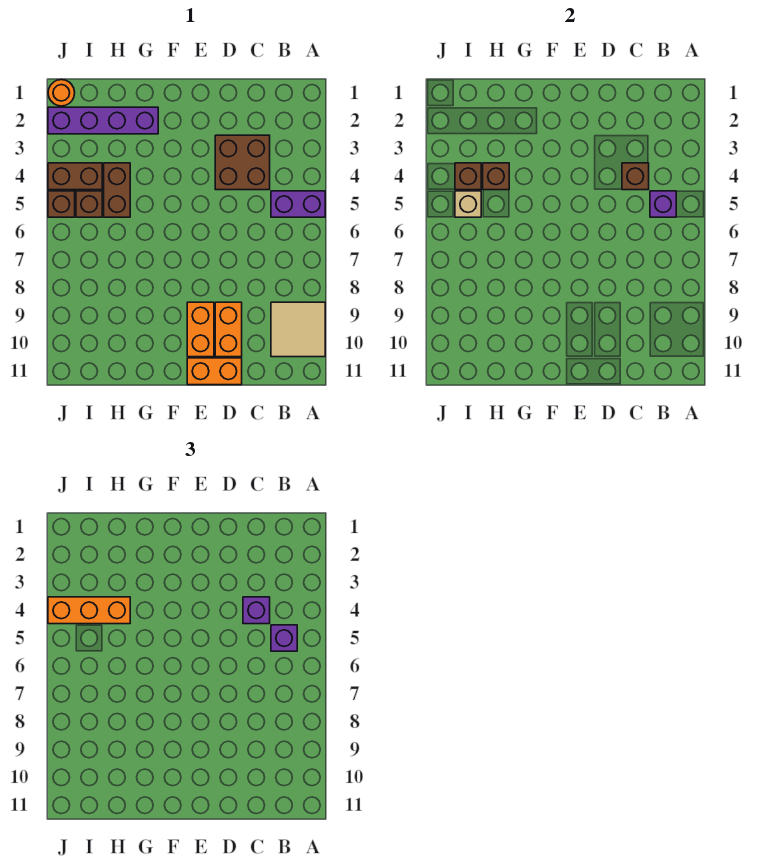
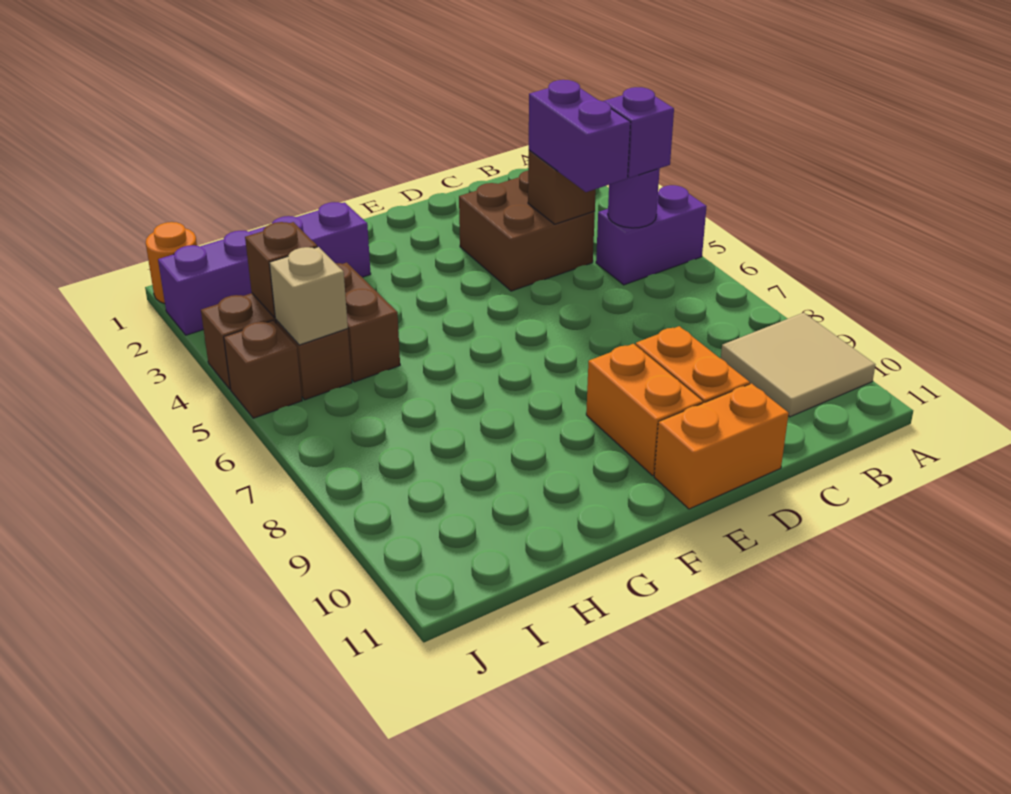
purple 1x1 brick [650,191,676,217] -> purple 1x1 round brick [608,168,660,228]
purple 1x1 brick [243,597,270,624] -> purple 1x2 brick [529,80,631,192]
brown 1x1 brick [483,163,509,190] -> none
orange 1x3 brick [48,597,130,624] -> none

